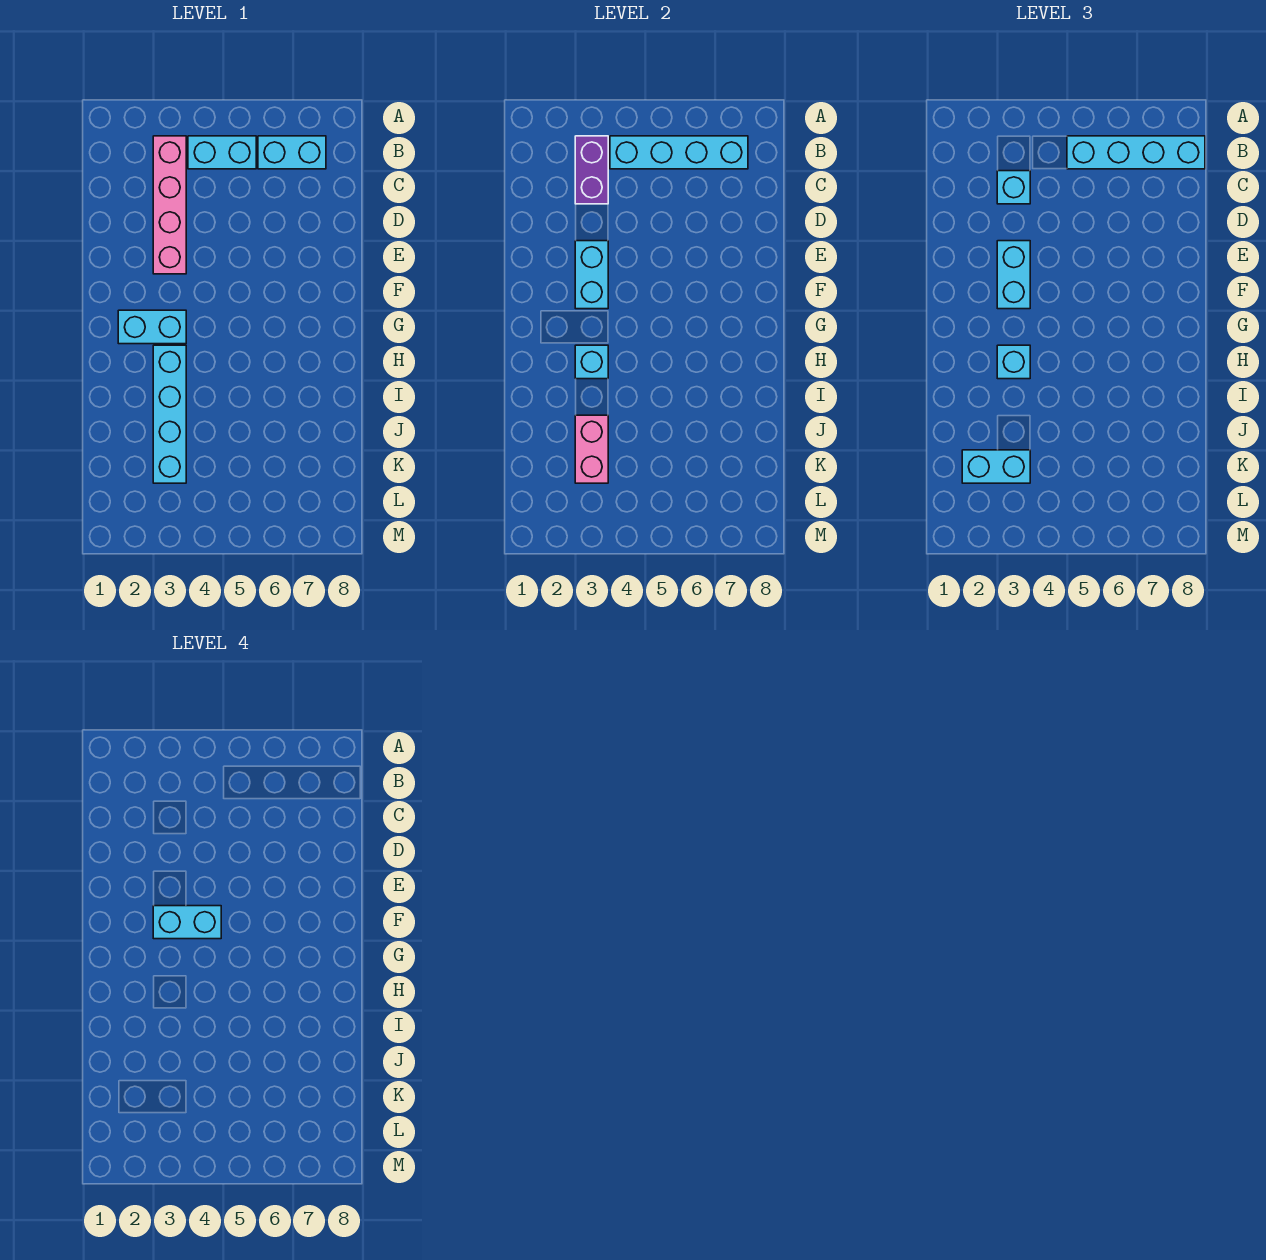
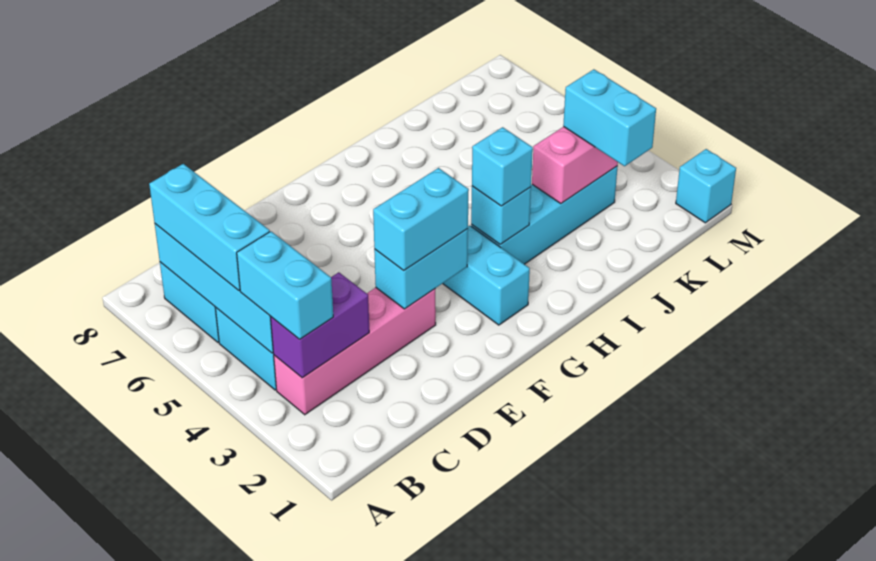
cyan 1x4 brick [1067,136,1205,169] -> cyan 1x3 brick [149,164,270,291]
cyan 1x1 brick [997,171,1030,204] -> cyan 1x1 brick moved to [676,149,736,223]
cyan 1x2 brick [153,906,221,939] -> cyan 1x2 brick moved to [237,231,333,339]

